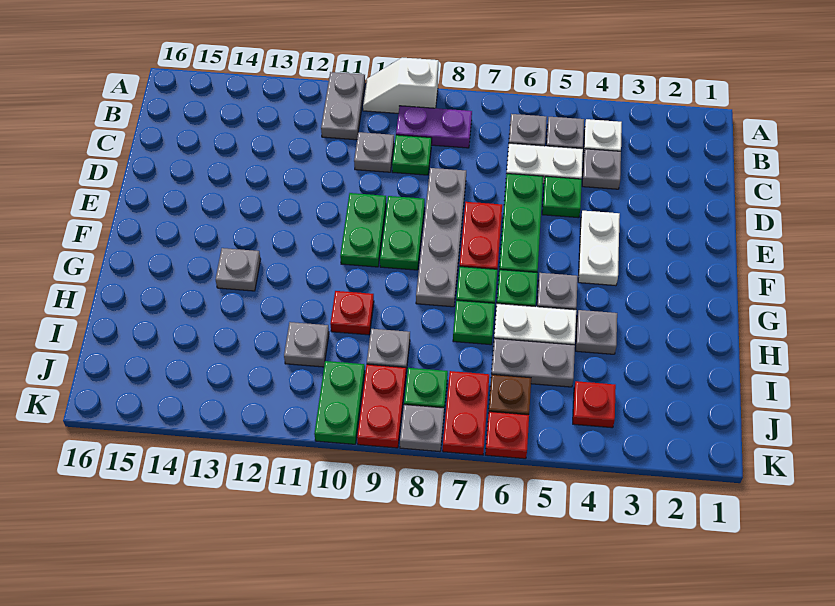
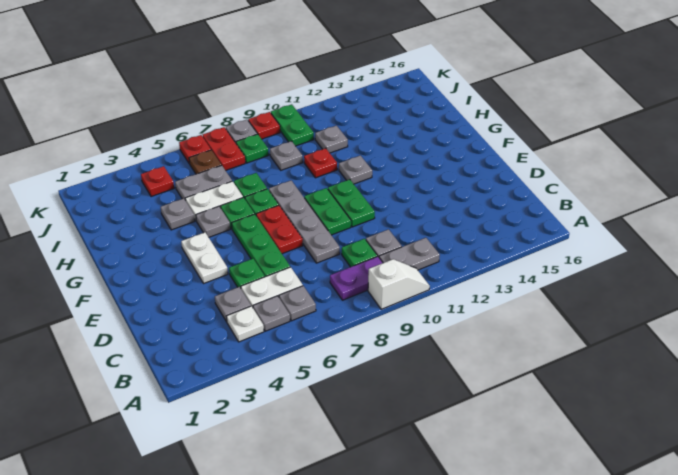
grey 1x2 plate [321,72,365,140] -> grey 1x2 plate turned to [379,238,440,270]
grey 1x1 plate [216,248,261,291] -> grey 1x1 plate moved to [339,155,372,184]
red 1x2 plate [357,364,406,448] -> red 1x1 plate [248,112,280,139]

